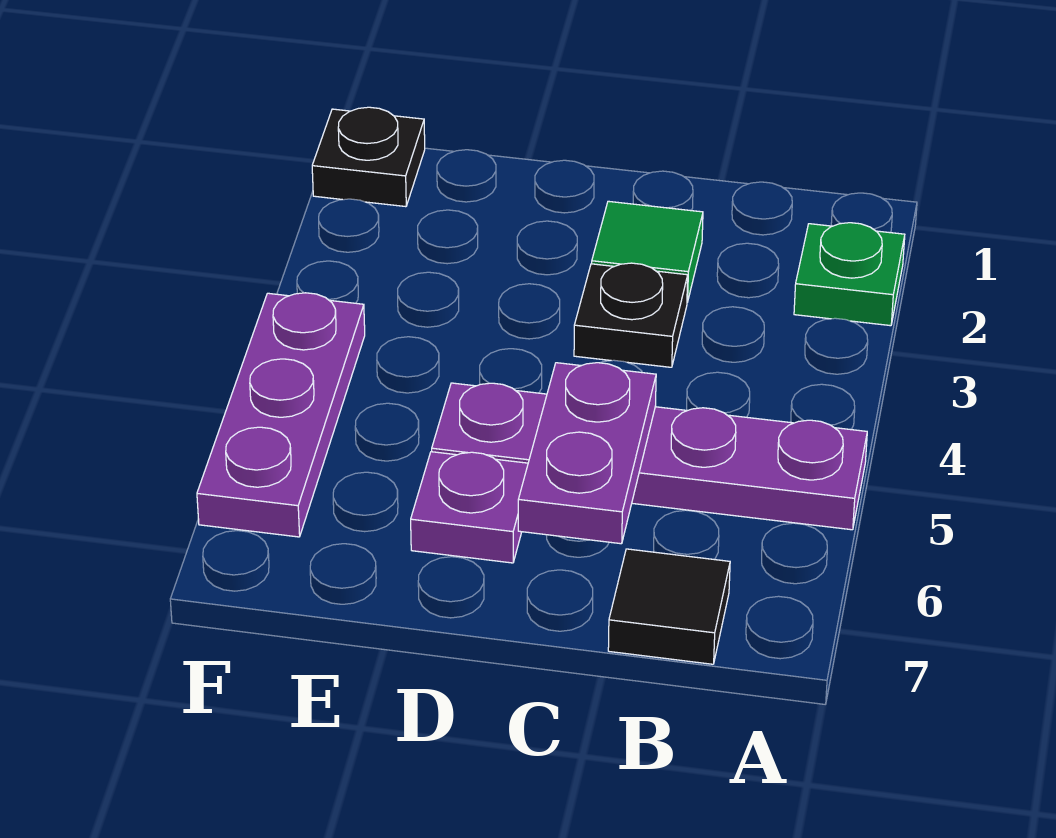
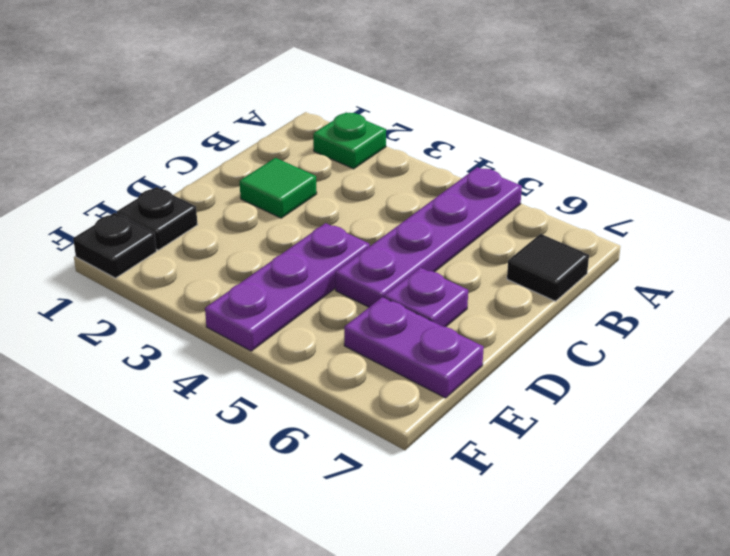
black 1x1 plate [574,263,688,367] -> black 1x1 plate moved to [117,187,198,250]
purple 1x2 plate [518,363,656,544] -> purple 1x2 plate moved to [344,297,484,398]
purple 1x3 plate [197,293,365,537] -> purple 1x3 plate turned to [205,223,370,351]

